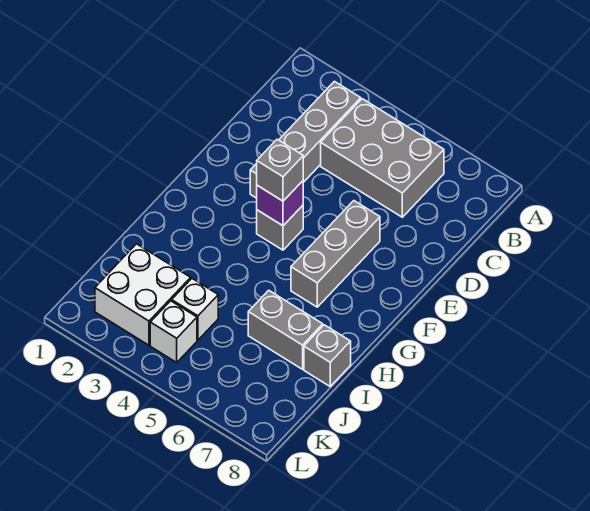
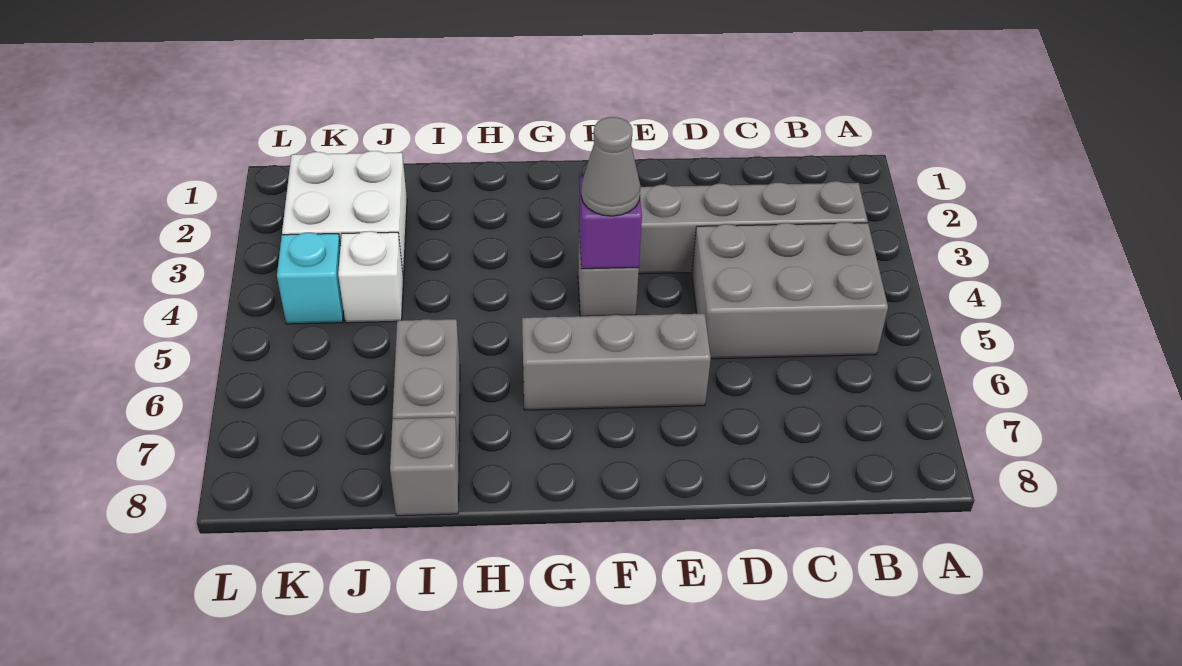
grey 2x3 brick [321,99,444,217] -> grey 2x3 brick turned to [692,222,888,359]
grey 1x1 brick [257,139,303,201] -> grey 1x1 cone [581,117,640,216]
white 1x1 brick [150,301,197,362] -> cyan 1x1 brick [277,233,344,324]

